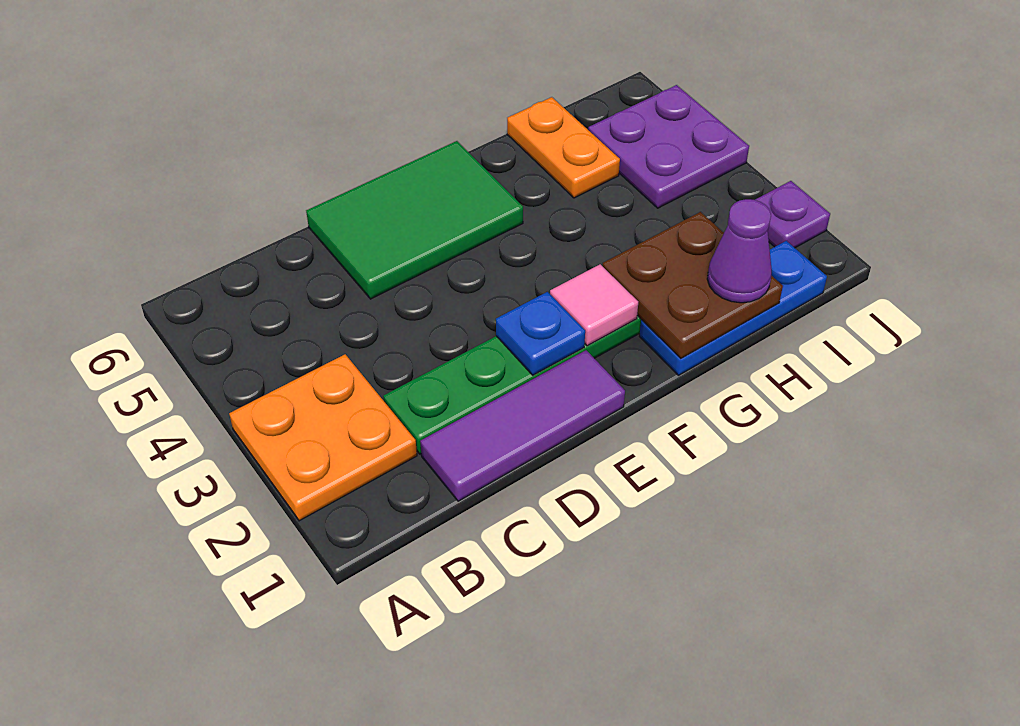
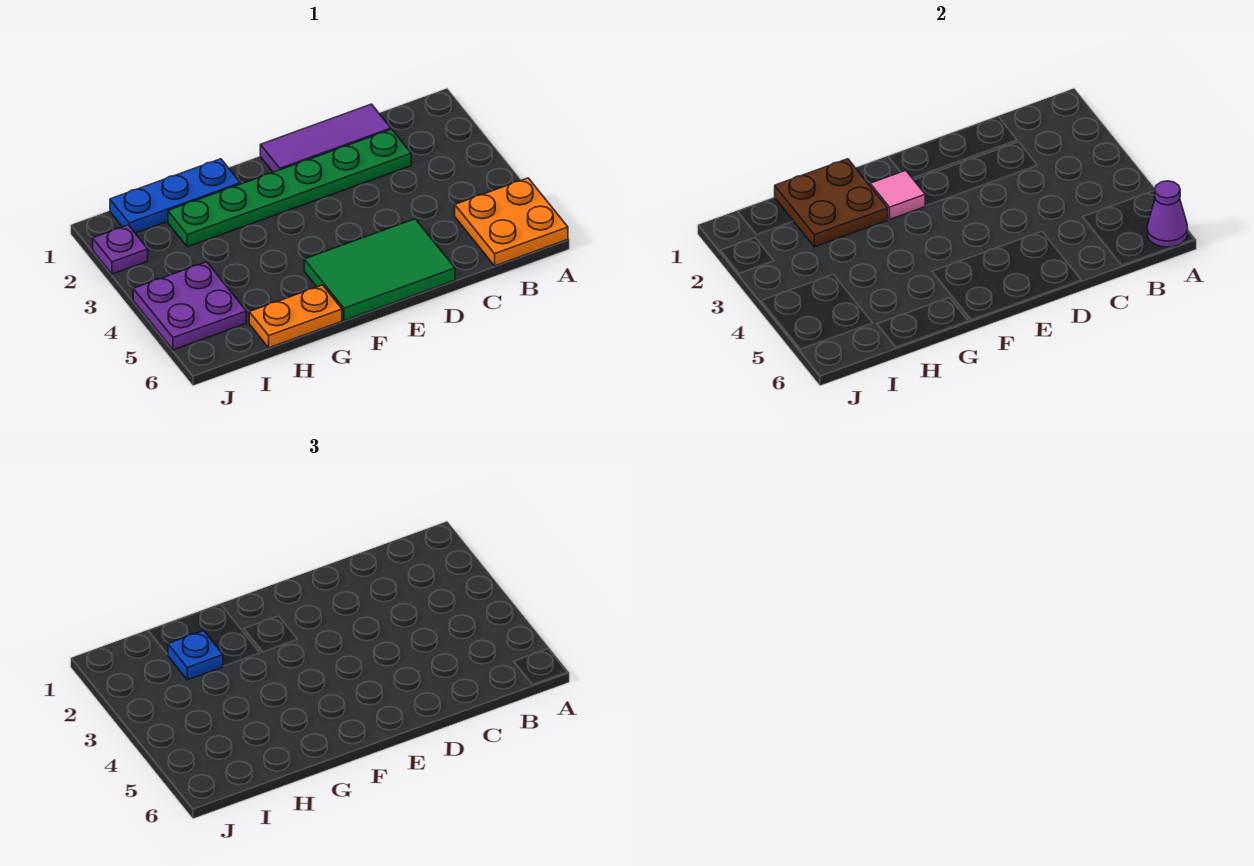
orange 2x2 plate [229,354,417,521] -> orange 2x2 plate moved to [455,178,568,266]
blue 1x1 plate [496,292,585,375] -> blue 1x1 plate moved to [168,631,223,680]
purple 1x1 cone [707,199,772,303] -> purple 1x1 cone moved to [1147,181,1188,247]
orange 1x2 plate [507,97,620,198] -> orange 1x2 plate turned to [249,285,342,348]

